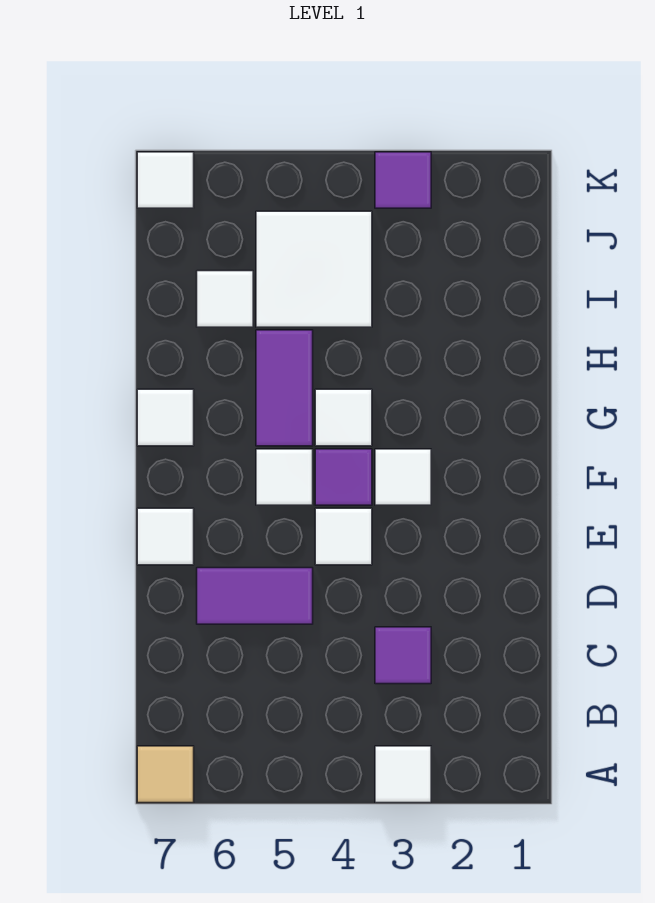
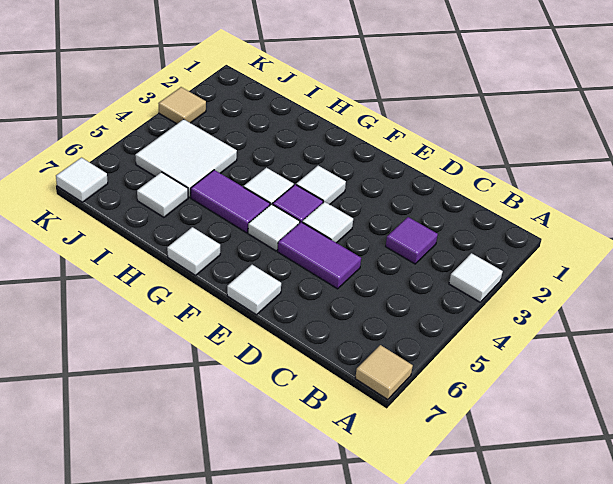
purple 1x2 tile [197,568,313,624] -> purple 1x2 tile turned to [278,222,361,289]
purple 1x1 tile [375,152,431,208] -> tan 1x1 tile [158,87,206,124]

